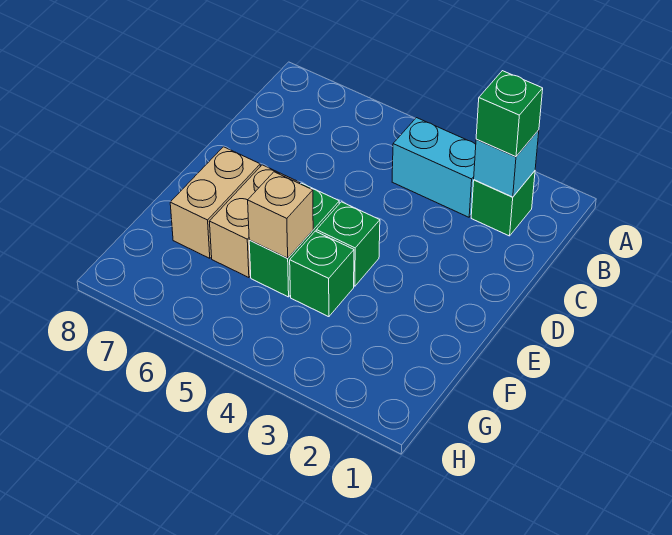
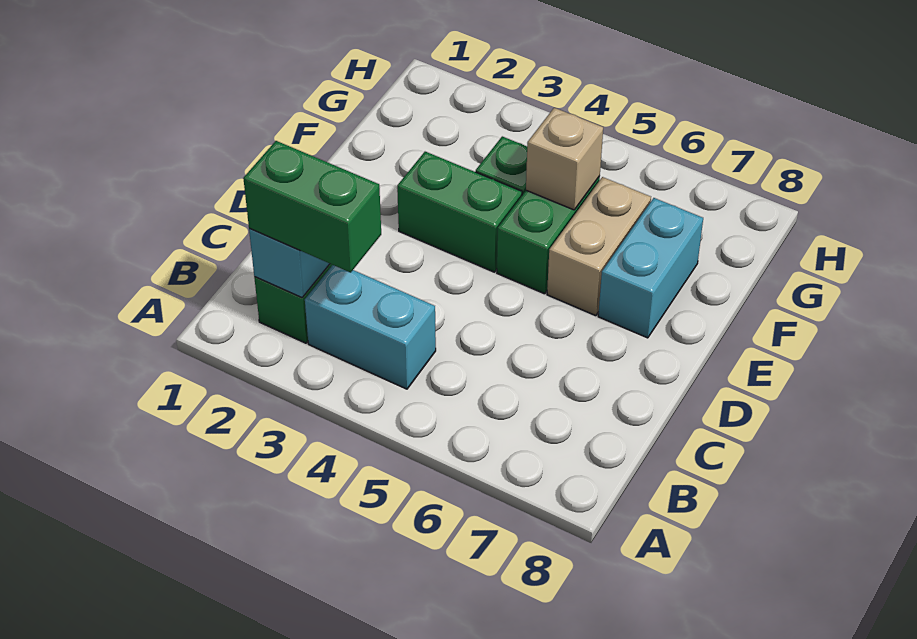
green 1x1 brick [476,71,543,157] -> green 1x2 brick [243,141,381,273]
green 1x1 brick [316,202,380,286] -> green 1x2 brick [397,152,522,272]
tan 1x2 brick [170,147,260,258] -> cyan 1x2 brick [598,198,703,338]

